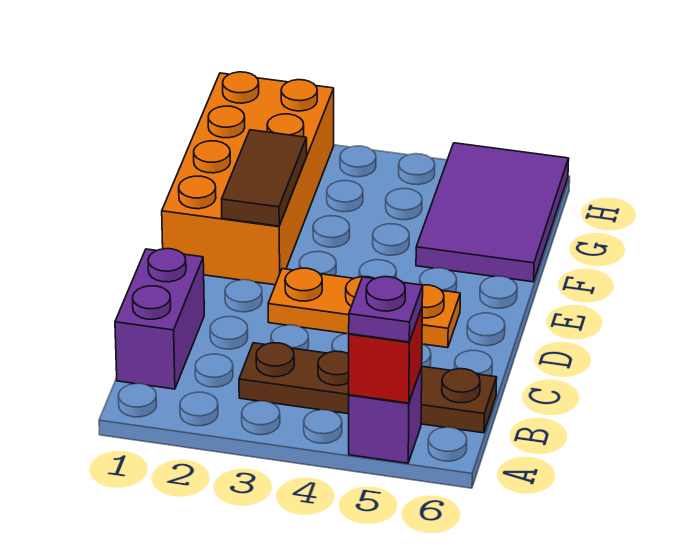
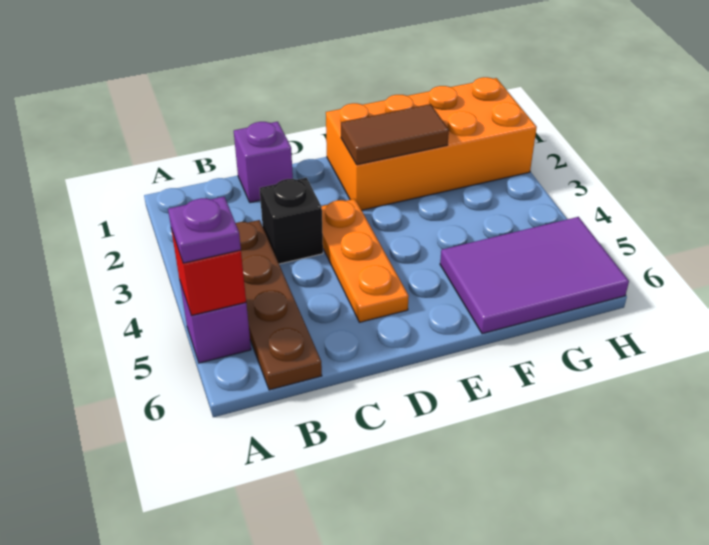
purple 1x2 brick [115,249,204,389] -> purple 1x1 brick [234,122,293,203]
none -> black 1x1 brick [260,178,323,264]

